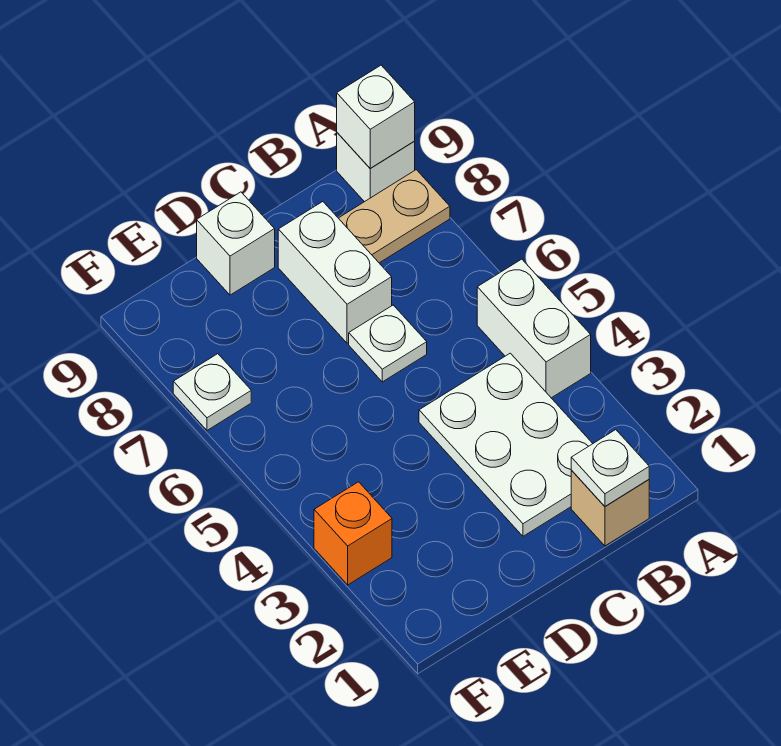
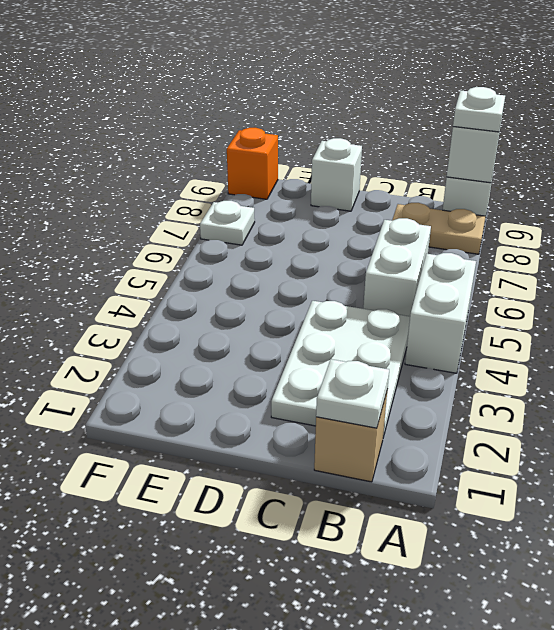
white 1x1 plate [349,305,427,382] -> white 1x1 plate moved to [453,87,505,132]
white 1x2 brick [278,202,392,343] -> white 1x2 brick moved to [363,218,431,316]
orange 1x1 brick [314,482,392,585] -> orange 1x1 brick moved to [227,128,278,199]

